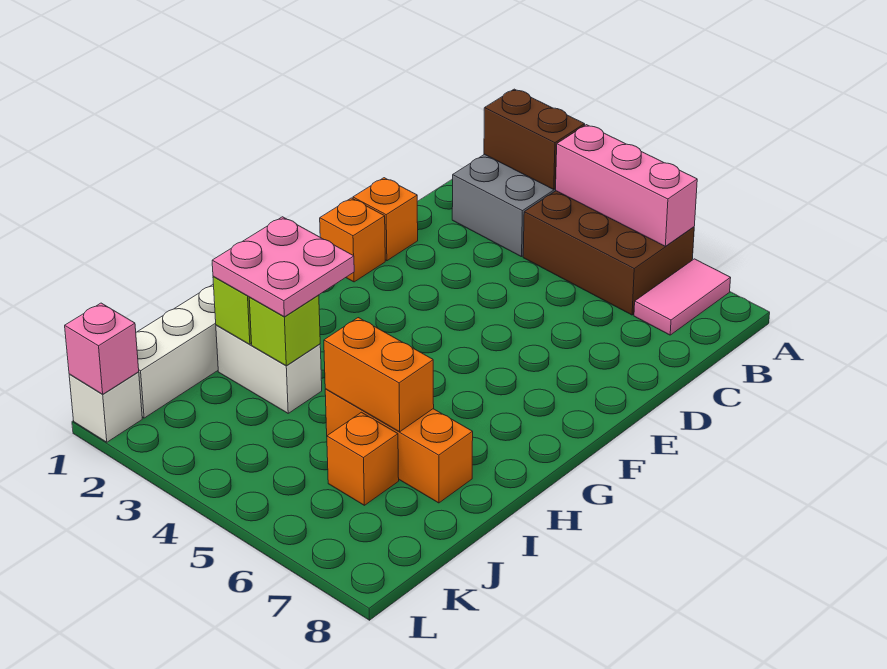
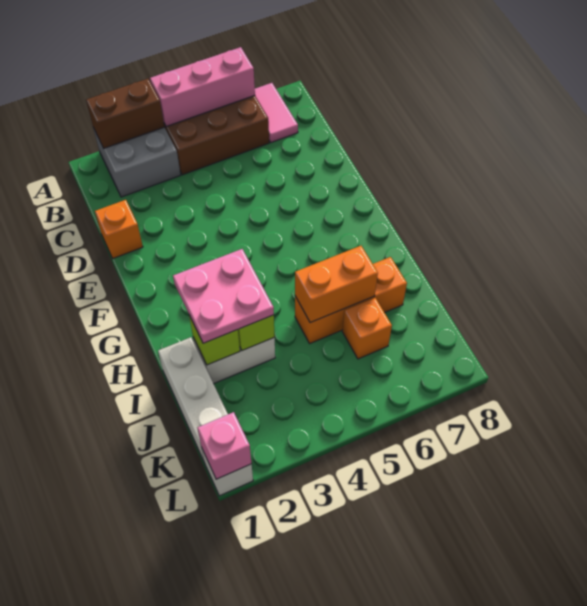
orange 1x1 brick [320,198,385,282] -> none

